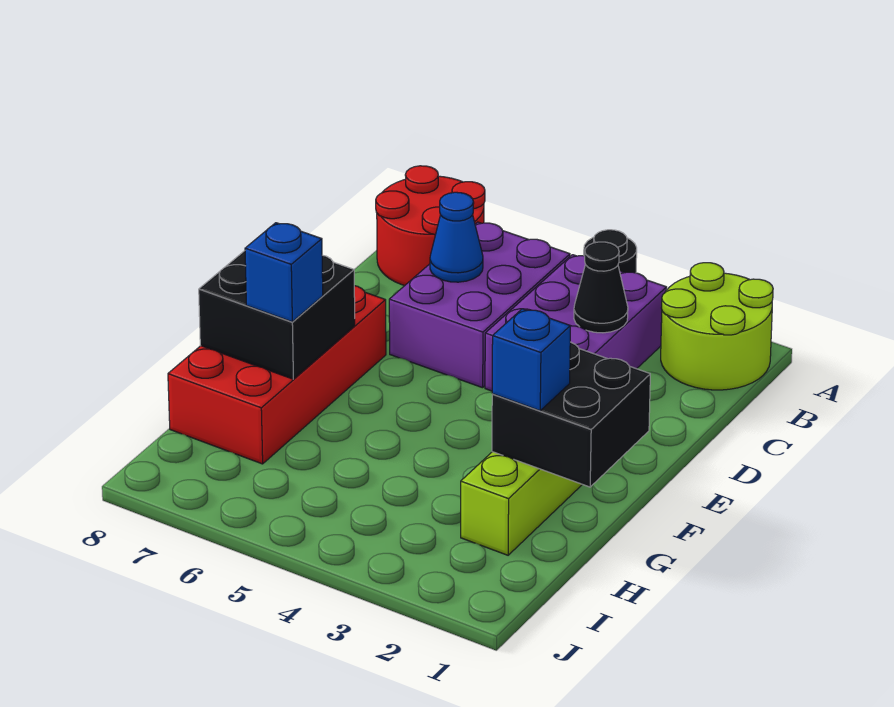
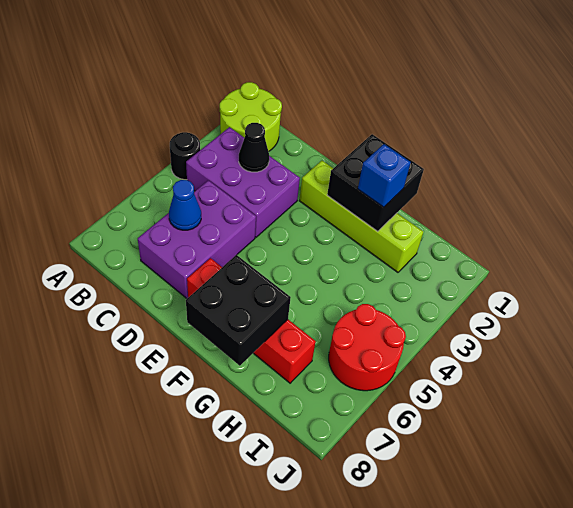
red 2x2 round brick [376,166,485,286] -> red 2x2 round brick moved to [329,304,406,391]
purple 2x3 brick [389,222,570,388] -> purple 2x3 brick turned to [138,180,256,298]
red 2x4 brick [168,286,386,464] -> red 1x4 brick [187,258,316,383]
blue 1x1 brick [245,223,323,322] -> none

